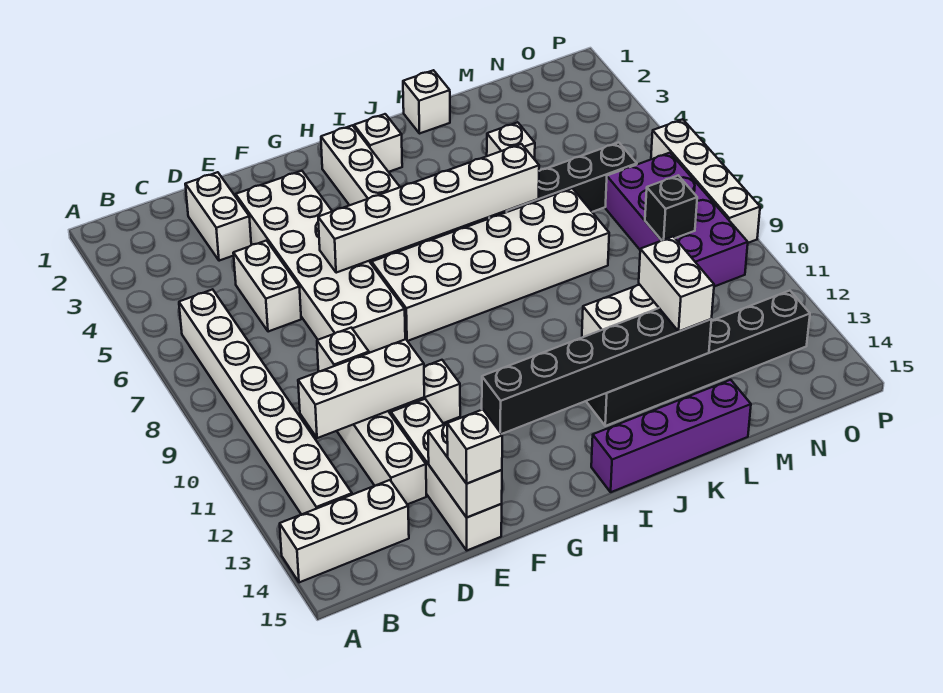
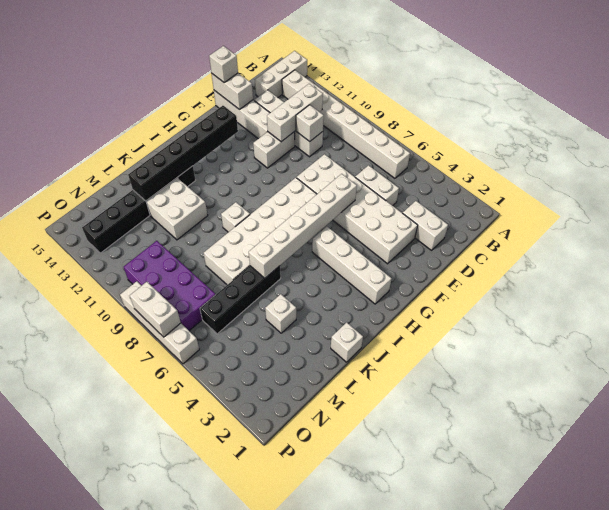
white 1x1 brick [354,114,402,172] -> white 1x1 brick moved to [221,202,250,232]
purple 1x4 brick [591,380,751,492] -> none
white 1x2 brick [639,236,714,331] -> white 1x2 brick moved to [130,282,181,337]
black 1x1 brick [645,176,697,240] -> none

